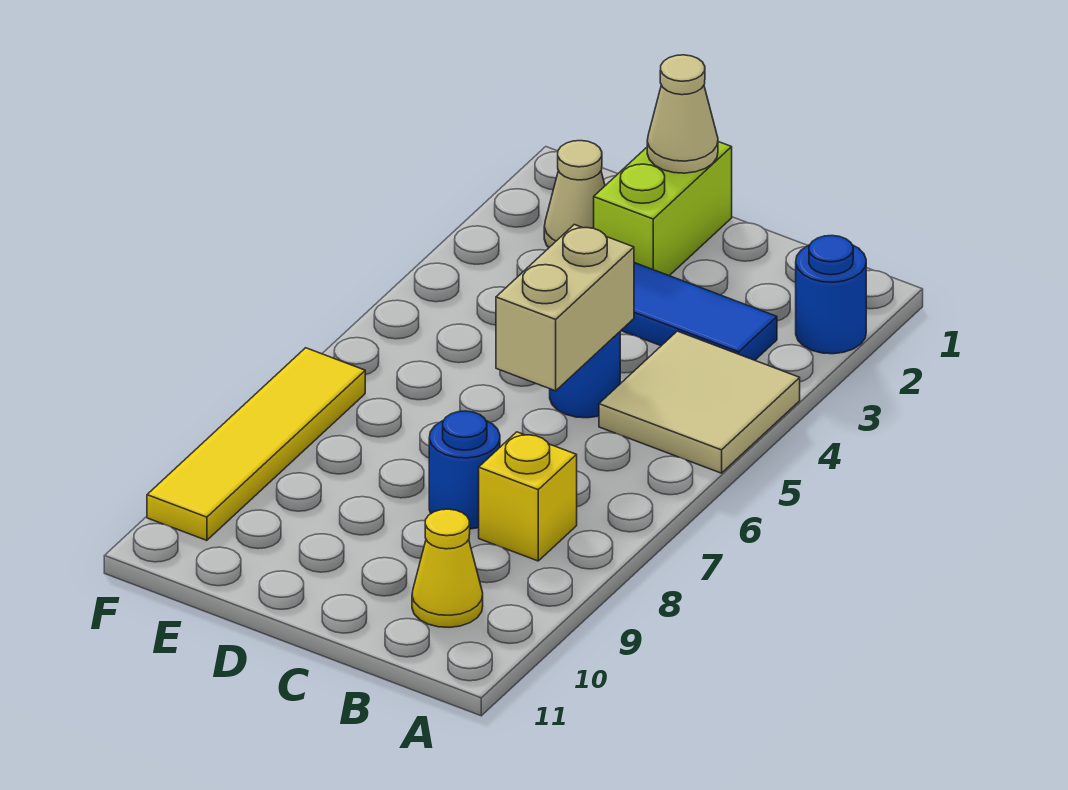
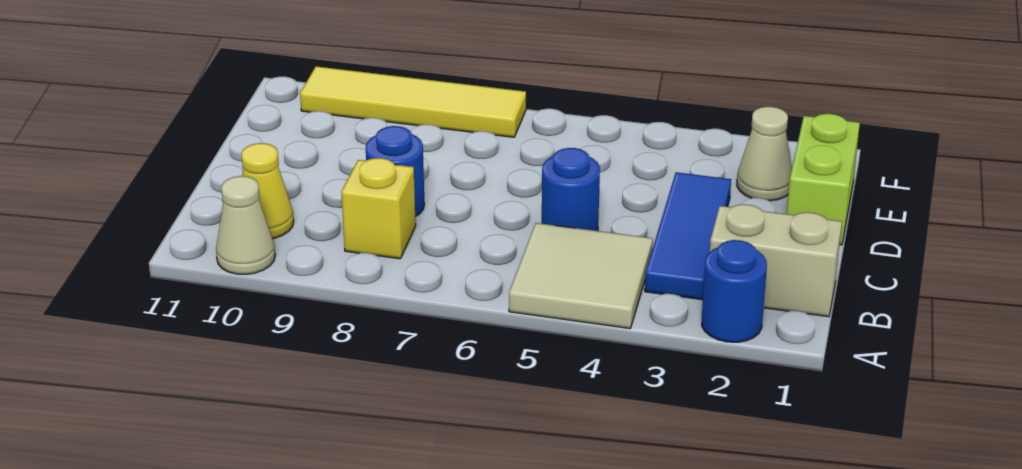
tan 1x2 brick [496,225,634,391] -> tan 1x2 brick moved to [710,204,842,317]
lime 1x2 brick [594,142,732,276] -> lime 1x2 brick turned to [787,114,860,245]
tan 1x1 cone [647,55,718,173] -> tan 1x1 cone moved to [216,176,275,274]

